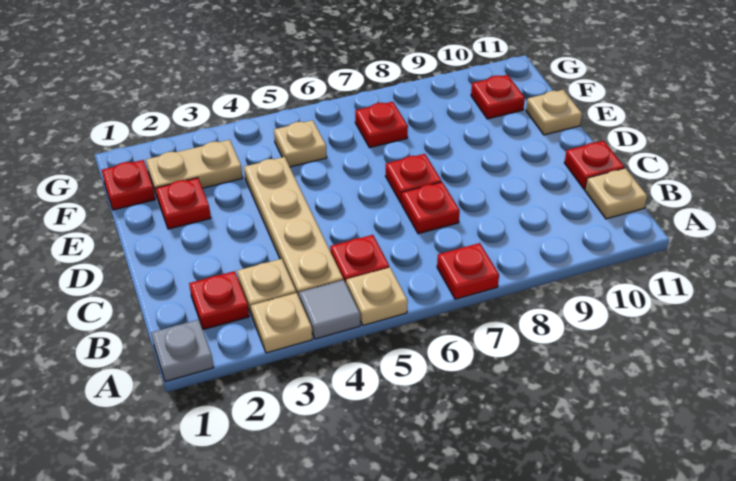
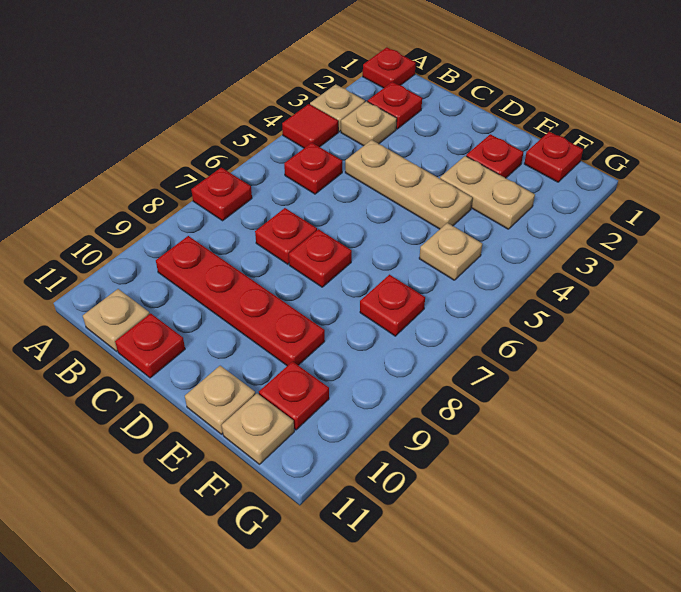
grey 1x1 plate [151,320,214,382] -> red 1x1 plate [363,47,416,88]
grey 1x1 tile [299,280,360,339] -> red 1x1 tile [282,104,338,148]
tan 1x1 plate [346,267,408,325] -> tan 1x1 plate moved to [222,393,294,464]
tan 1x4 plate [244,157,343,296] -> tan 1x3 plate [345,140,472,229]
none -> red 1x4 plate [156,236,325,366]
tan 1x2 plate [146,140,243,199] -> tan 1x2 plate turned to [440,156,535,229]

